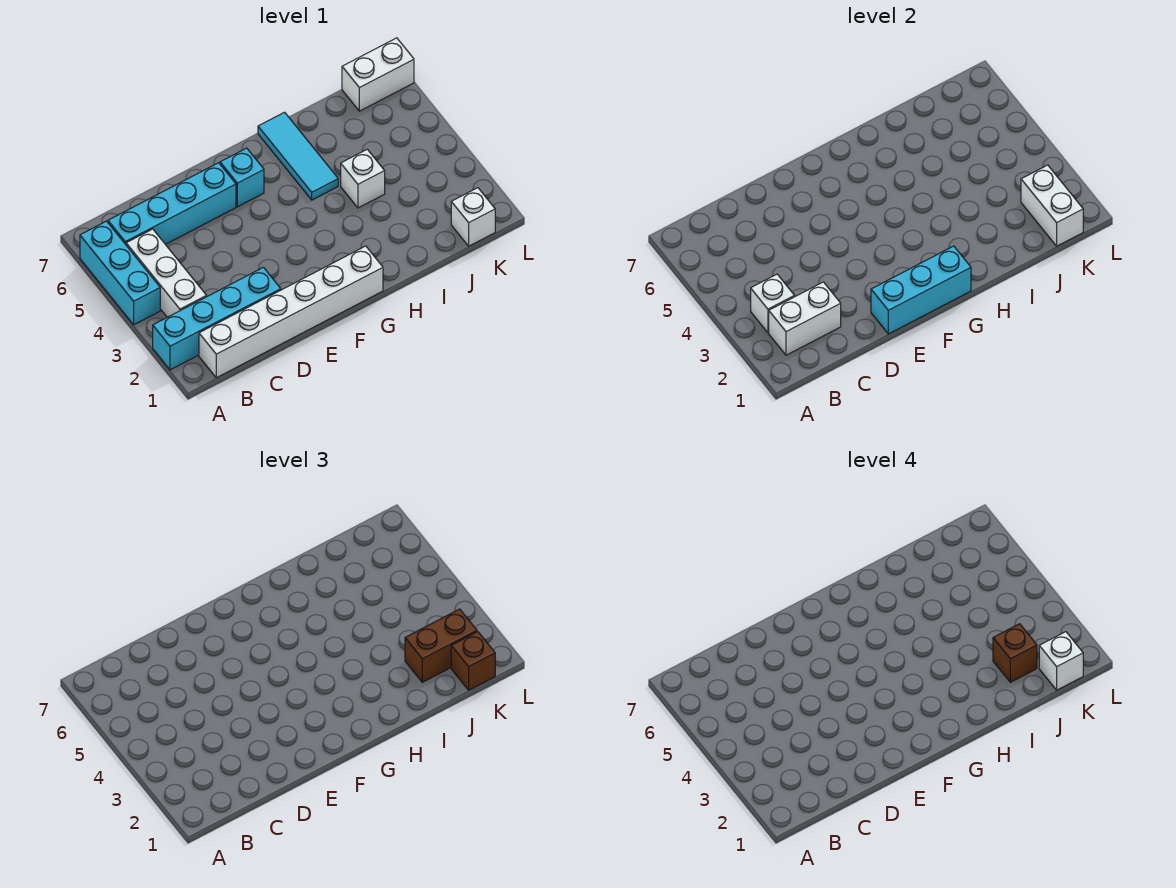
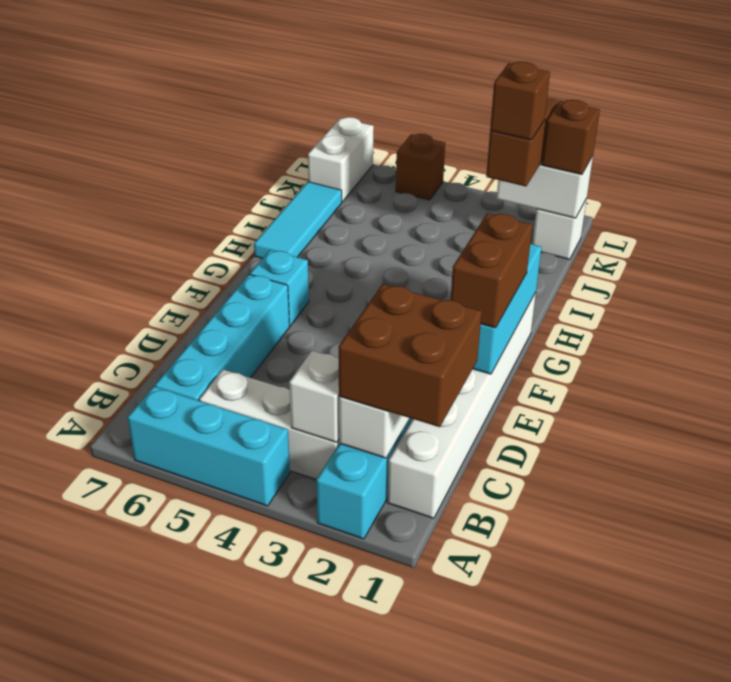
none -> brown 2x2 brick [338,284,482,427]
none -> brown 1x2 brick [451,213,532,328]
cyan 1x3 tile [258,112,338,200] -> cyan 1x3 tile turned to [254,182,342,258]
white 1x1 brick [341,149,385,208] -> none
white 1x1 brick [1039,632,1083,690] -> none
none -> brown 1x1 brick [396,134,445,200]

